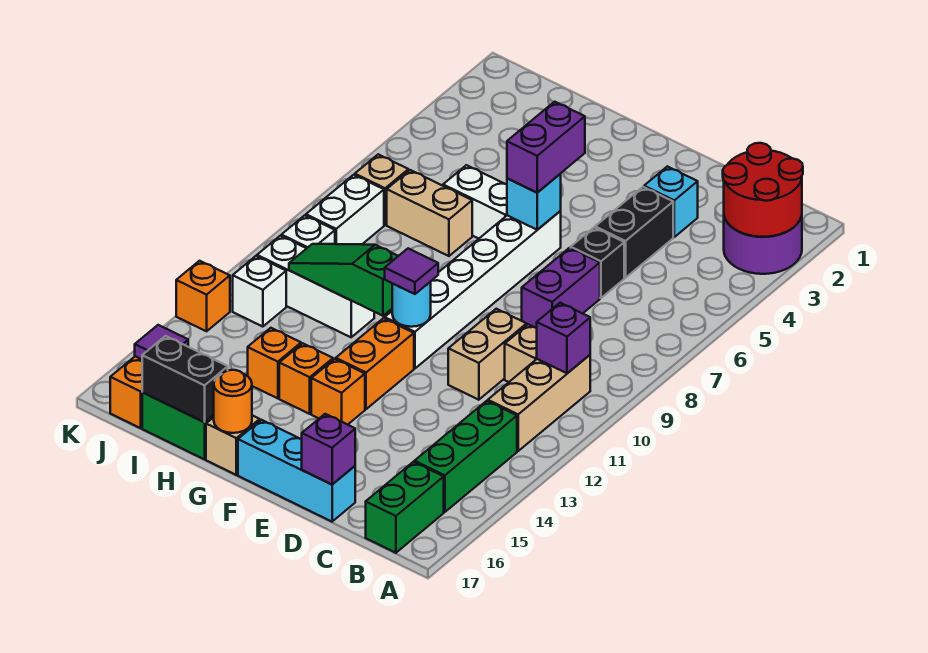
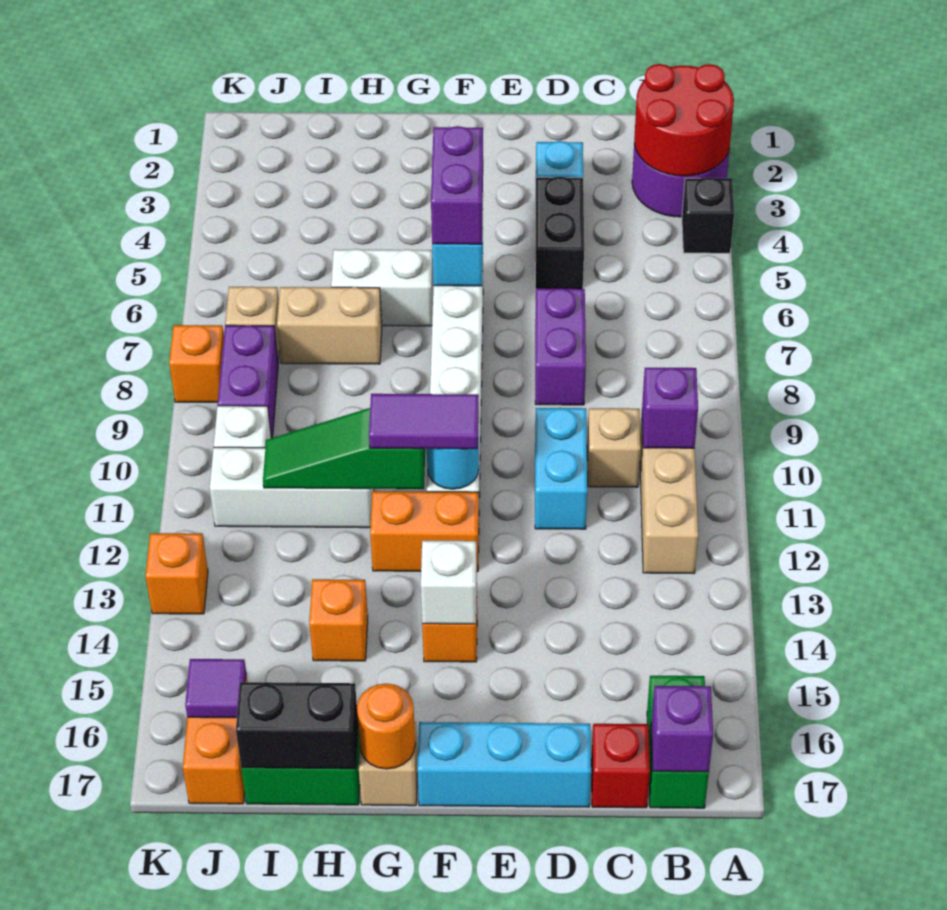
green 1x3 brick [415,401,517,512] -> none
none -> red 1x1 brick [591,724,650,808]
black 1x1 brick [571,228,624,298] -> black 1x1 brick moved to [682,177,734,253]
tan 1x2 brick [448,309,527,400] -> cyan 1x2 brick [535,408,587,529]
purple 1x1 brick [302,414,355,484] -> purple 1x1 brick moved to [651,686,713,772]
purple 1x1 tile [385,248,438,294] -> purple 1x2 tile [369,394,479,449]
orange 1x2 brick [336,318,414,409] -> orange 1x2 brick turned to [370,491,479,572]
orange 1x1 brick [279,343,333,414] -> orange 1x1 brick moved to [169,325,224,402]
white 1x2 brick [306,175,384,244] -> purple 1x2 brick [218,325,278,438]
white 1x1 brick [233,256,286,327] -> white 1x1 brick moved to [421,541,477,624]

